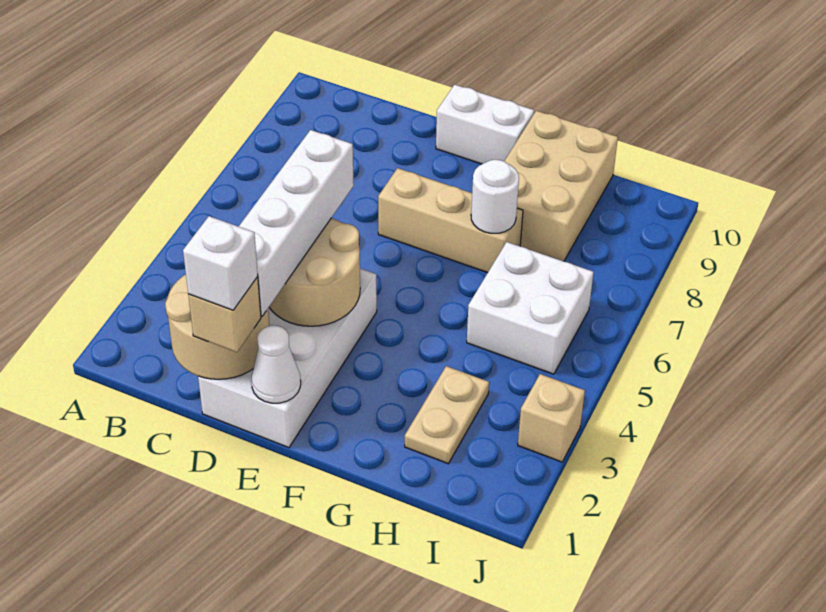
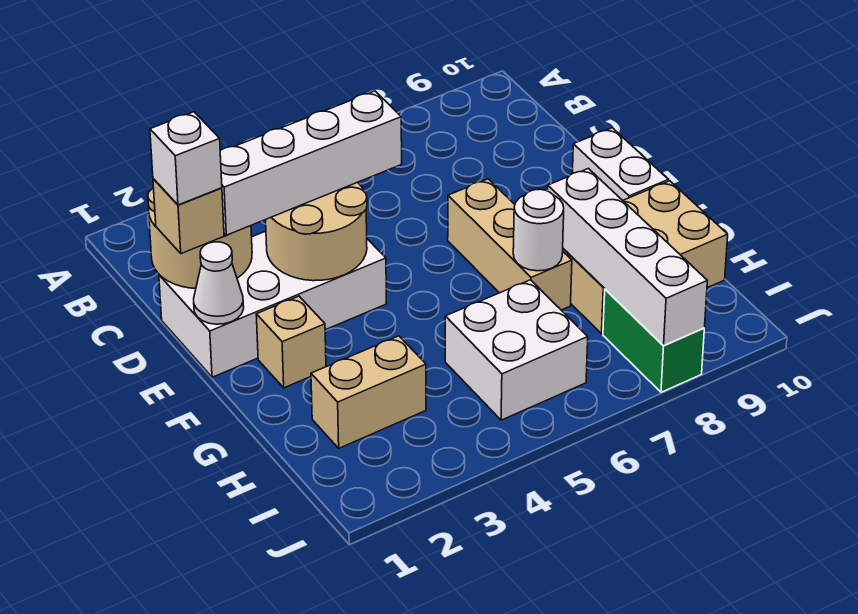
none -> white 1x4 brick [548,168,707,346]
tan 1x2 plate [405,366,489,464] -> tan 1x2 brick [311,336,426,448]
none -> green 1x2 brick [603,289,704,392]
tan 1x1 brick [518,374,585,462] -> tan 1x1 brick moved to [256,296,326,388]

